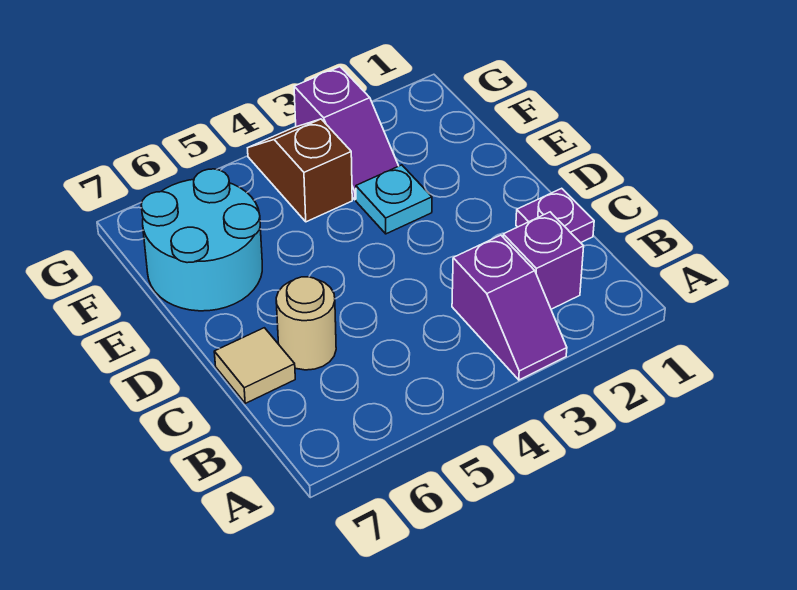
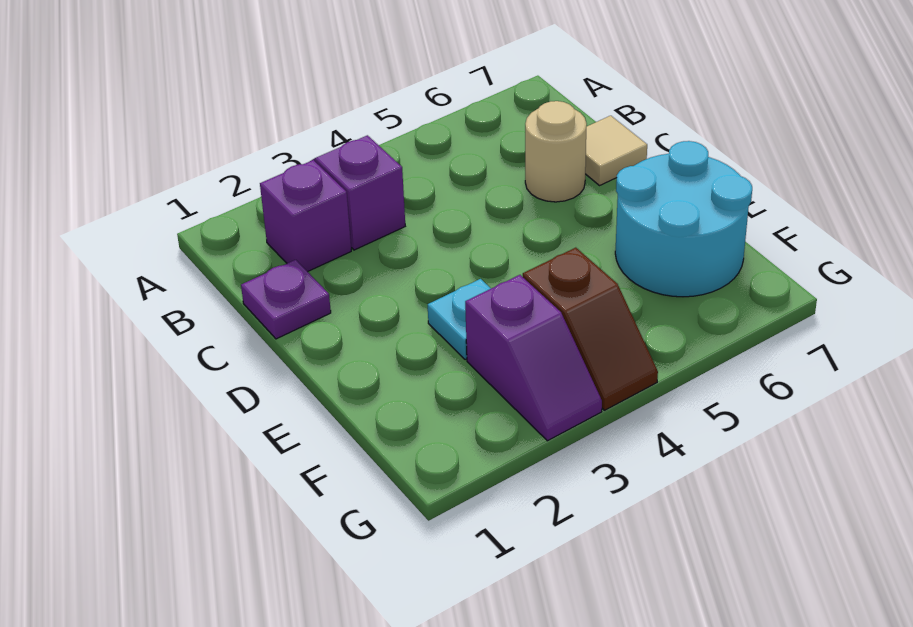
purple 1x2 slope [294,67,398,200] -> purple 1x2 slope turned to [465,275,602,441]

